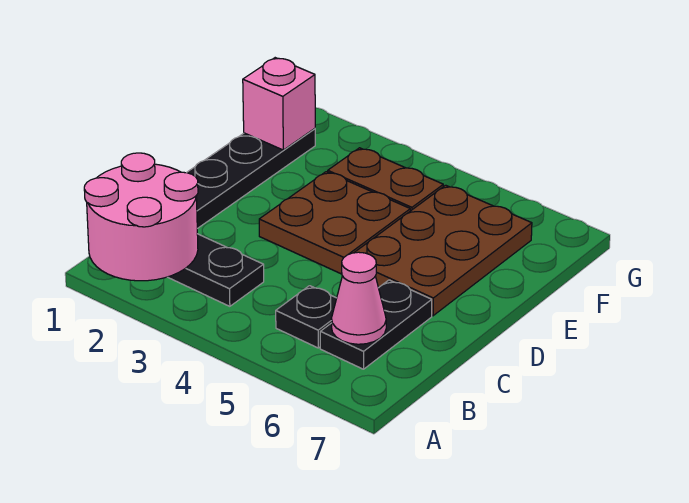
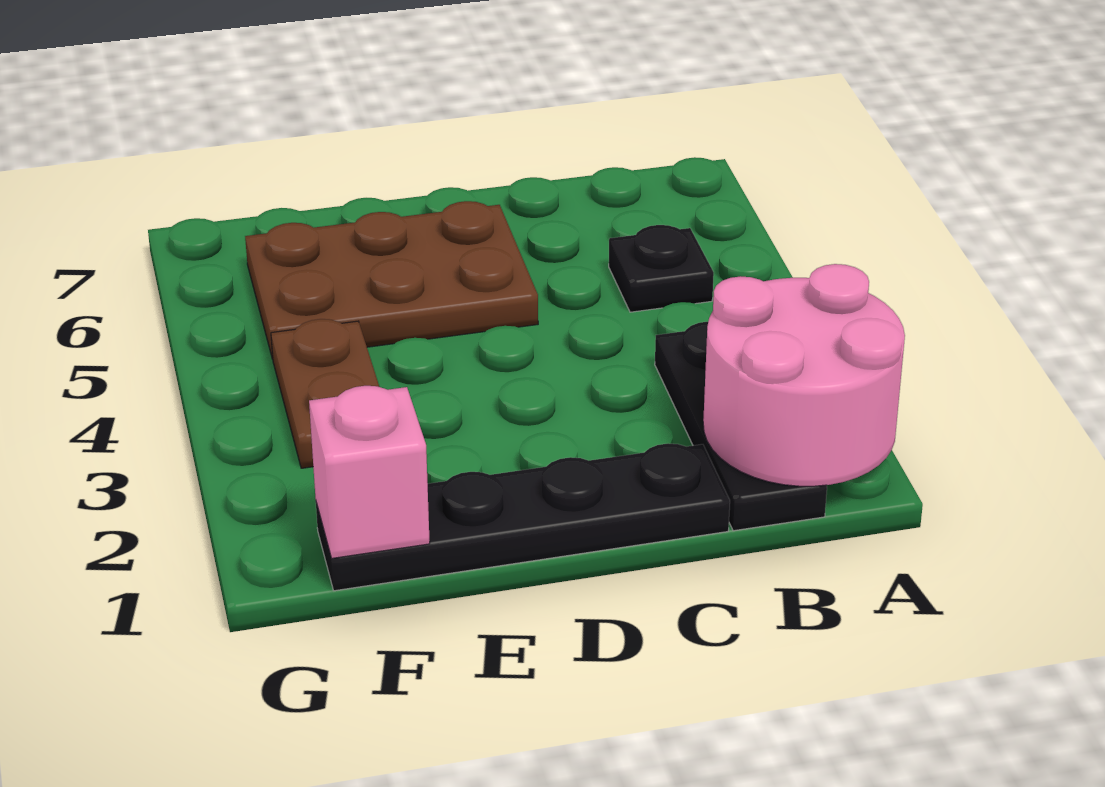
black 1x2 plate [320,280,432,369] -> none
pink 1x1 cone [331,252,386,344] -> none
brown 2x2 plate [259,172,410,274] -> none

